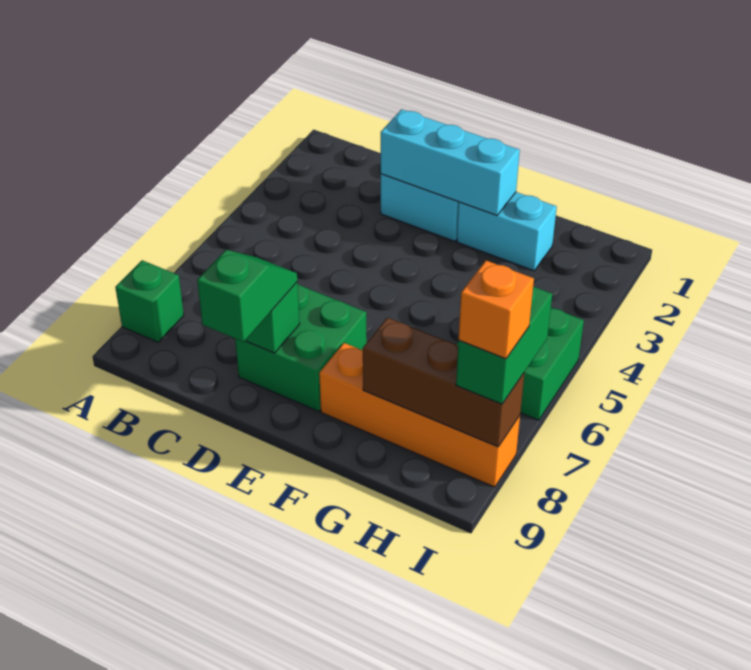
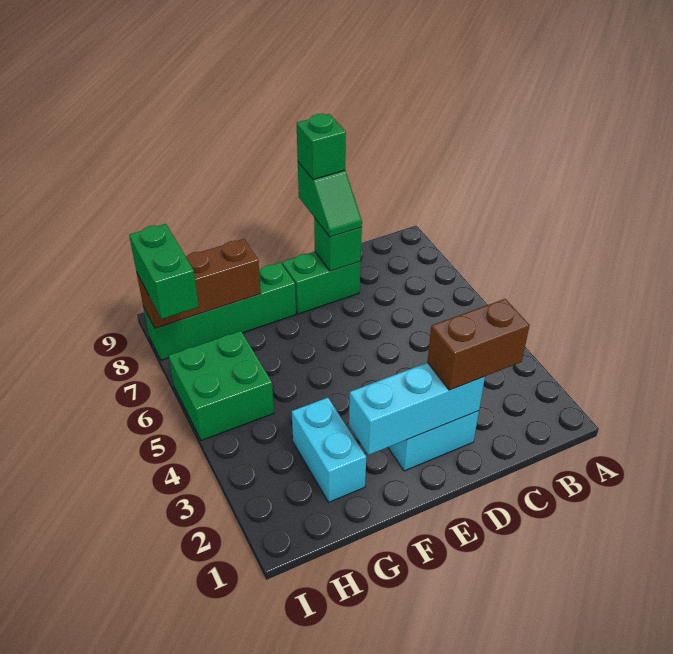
green 1x1 brick [115,260,184,342] -> green 1x1 brick moved to [297,114,346,180]
none -> brown 1x2 brick [427,299,530,390]
green 2x2 brick [235,285,367,411] -> green 1x2 brick [282,252,361,314]
cyan 1x2 brick [457,192,557,271] -> cyan 1x2 brick turned to [292,397,366,502]
orange 1x4 brick [319,343,520,487] -> green 1x4 brick [143,262,296,360]
orange 1x1 brick [459,261,534,359] -> none

